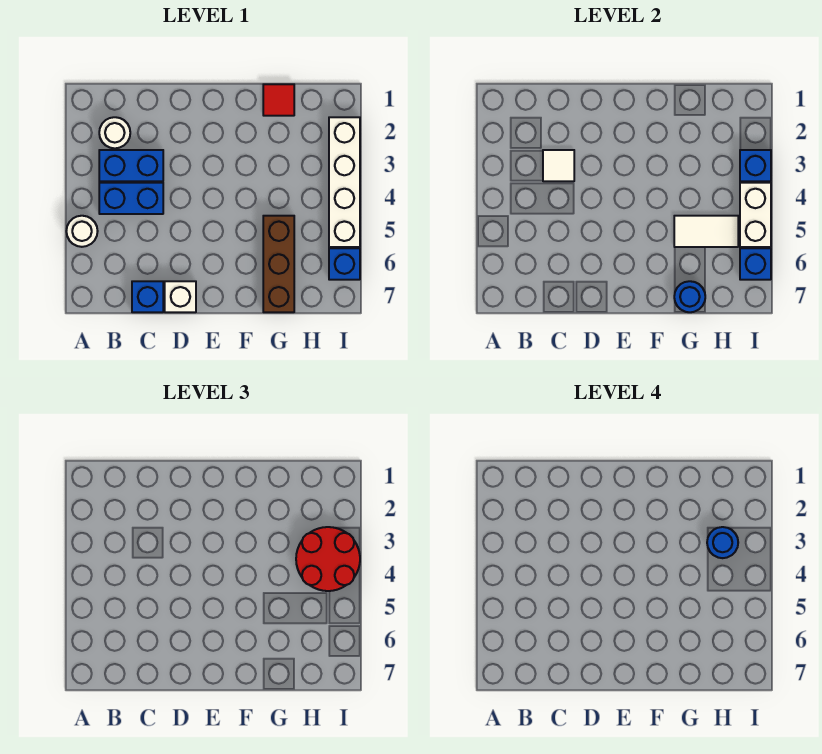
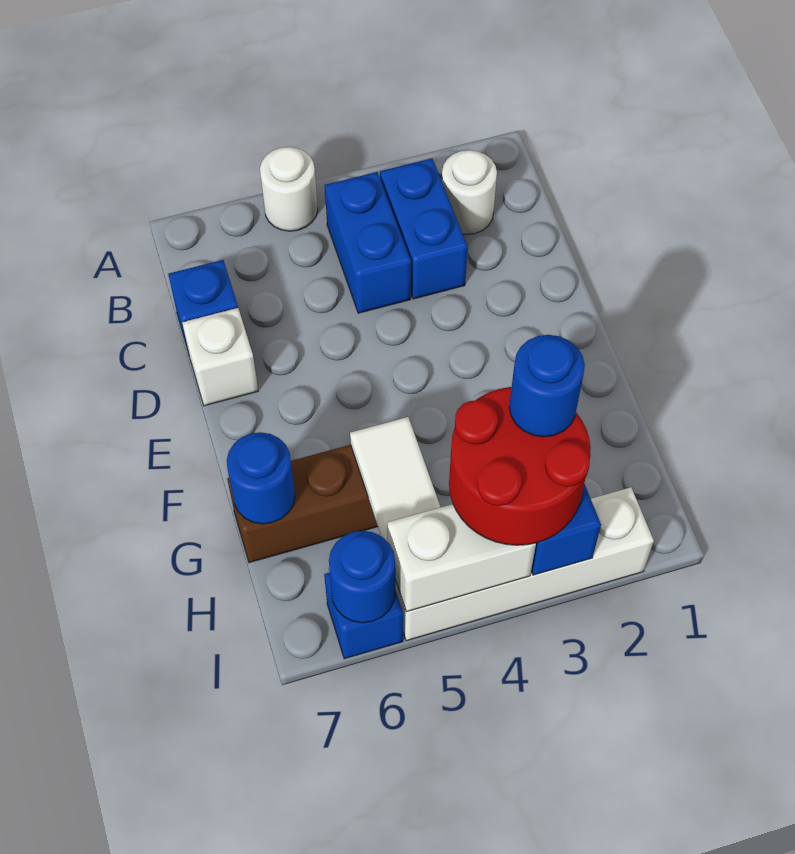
white 1x1 tile [543,150,574,181] -> none
red 1x1 tile [263,84,294,116] -> none
blue 1x1 brick [740,248,771,280] -> blue 1x1 round brick [329,531,395,623]

